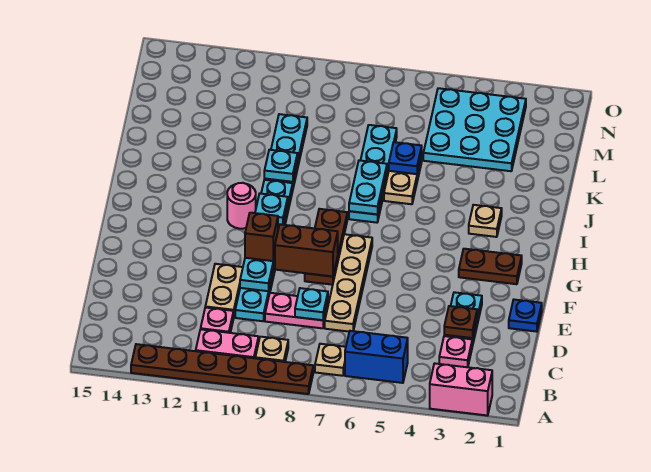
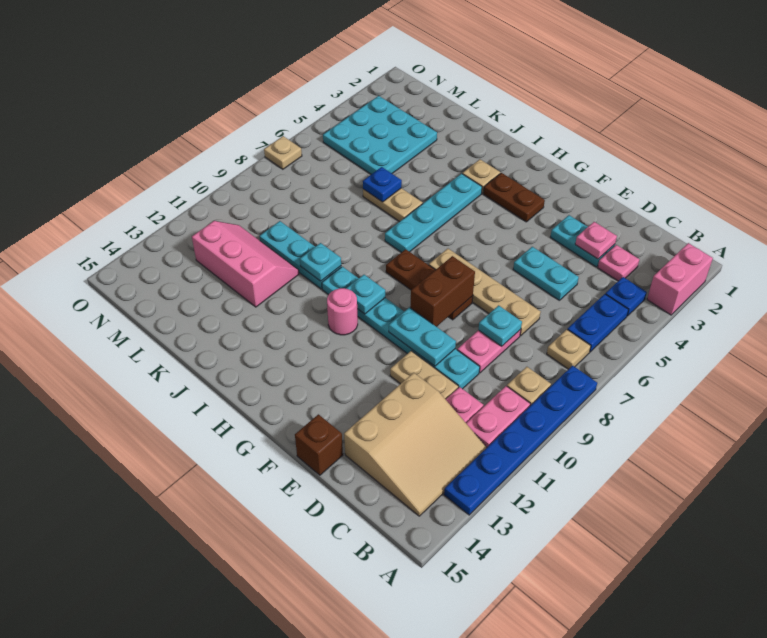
brown 1x6 plate [131,344,313,394] -> blue 1x6 plate [444,366,597,515]
blue 1x2 brick [345,331,408,383] -> blue 1x2 plate [567,294,629,352]
none -> tan 3x3 slope [344,373,487,516]
brown 1x1 plate [444,306,477,338] -> pink 1x1 plate [575,222,617,259]
blue 1x1 plate [509,300,542,332] -> blue 1x1 plate moved to [605,277,647,316]
brown 1x1 brick [245,213,278,261] -> brown 1x1 brick moved to [295,414,343,475]
brown 1x2 plate [459,249,522,284] -> brown 1x2 plate turned to [483,173,545,222]
cyan 1x4 plate [349,125,397,223] -> cyan 1x4 plate turned to [385,174,482,252]
cyan 1x2 plate [349,160,387,214] -> cyan 1x2 plate moved to [513,247,579,300]
none -> pink 2x3 slope [192,221,299,307]
none -> tan 1x1 plate [264,136,302,169]

